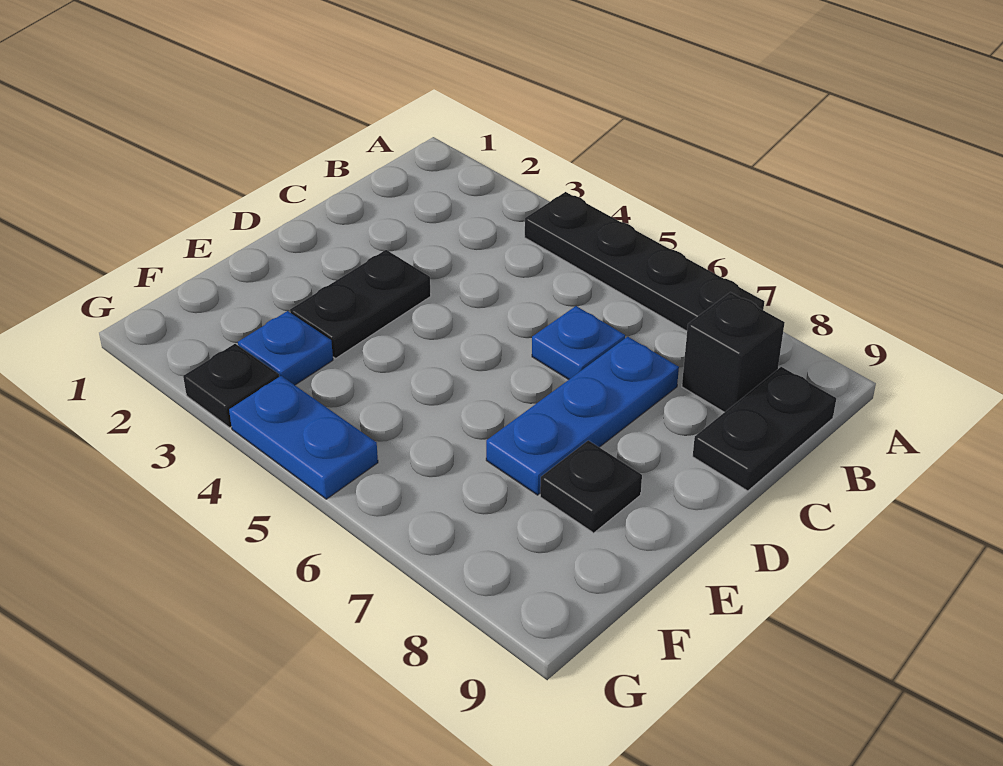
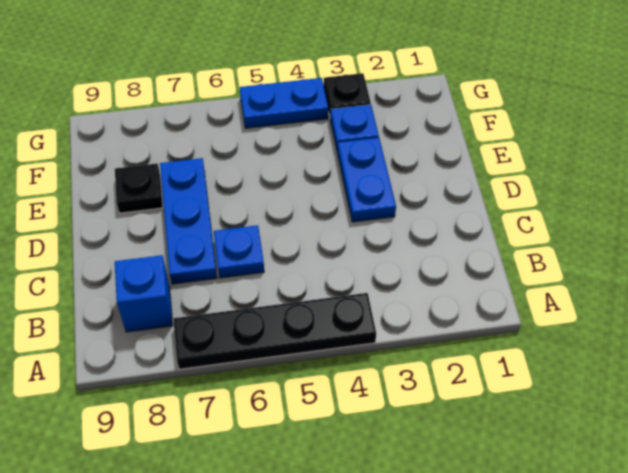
black 1x1 brick [682,292,785,412] -> blue 1x1 brick [115,255,173,332]
black 1x2 plate [693,367,836,491] -> none
black 1x2 plate [290,250,431,358] -> blue 1x2 plate [337,137,396,222]

